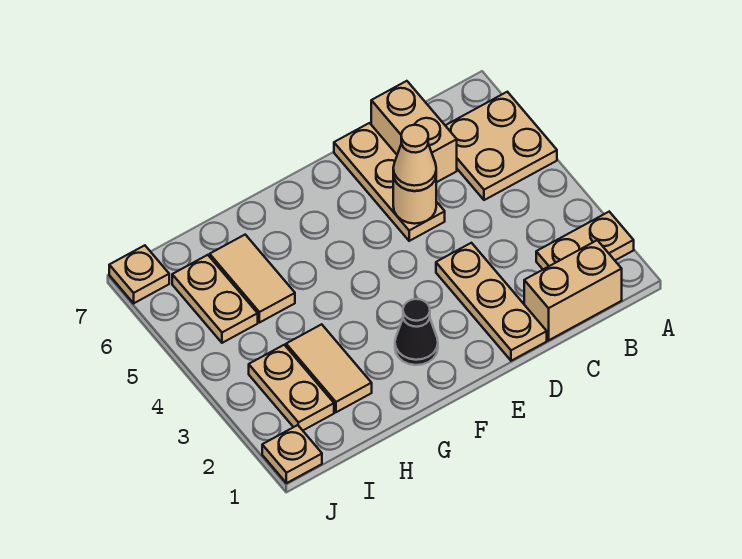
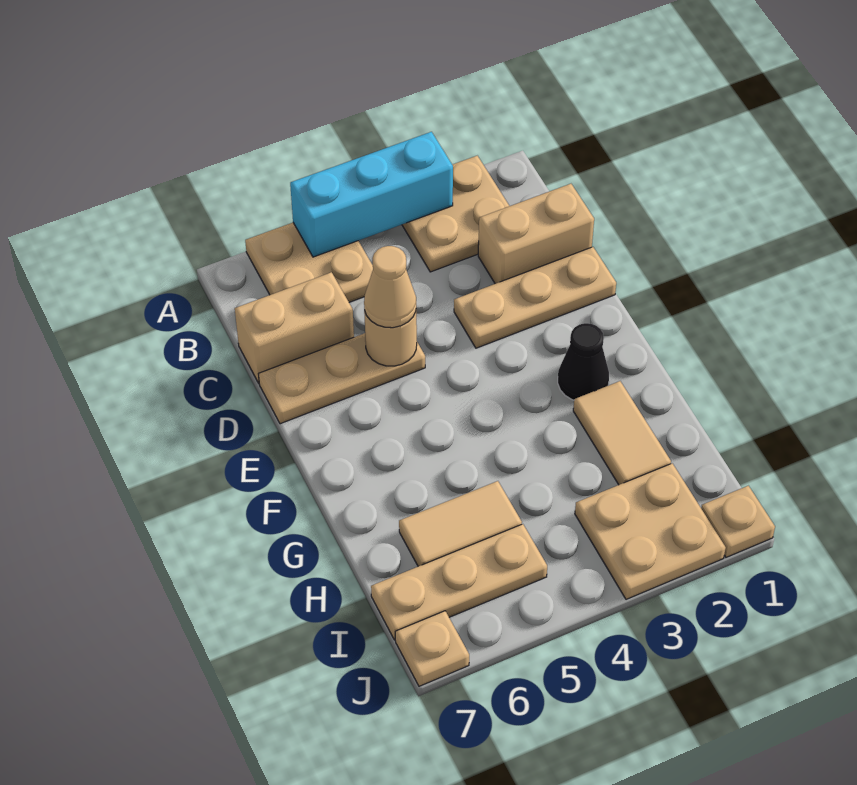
tan 1x2 plate [536,212,634,269] -> tan 2x2 plate [402,156,509,272]
none -> cyan 1x3 brick [290,132,453,257]
tan 1x2 brick [524,240,622,340] -> tan 1x2 brick turned to [478,184,594,284]
tan 1x2 tile [286,324,372,412] -> tan 1x2 tile turned to [573,381,671,485]
tan 1x2 plate [249,345,334,430] -> tan 2x2 plate [575,463,726,599]
tan 1x2 plate [172,255,258,343] -> tan 1x3 plate [371,524,547,640]

